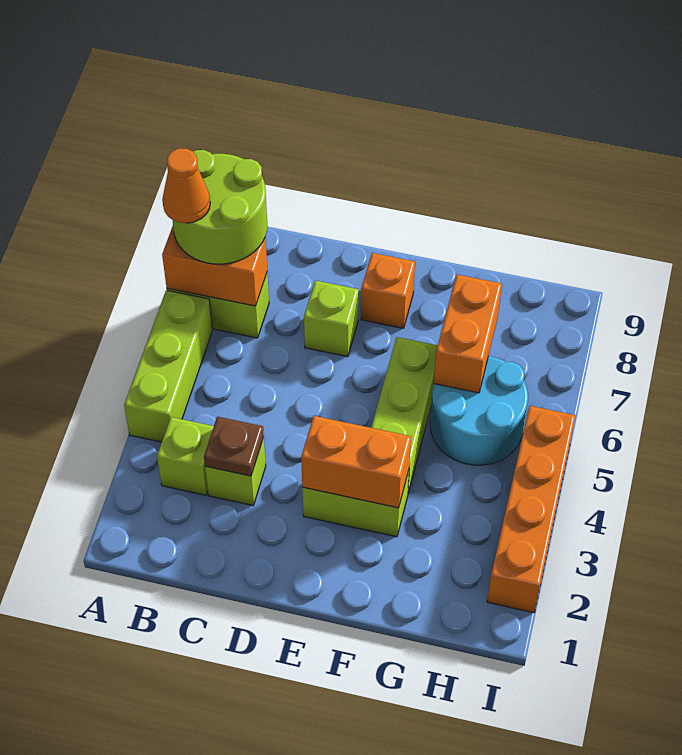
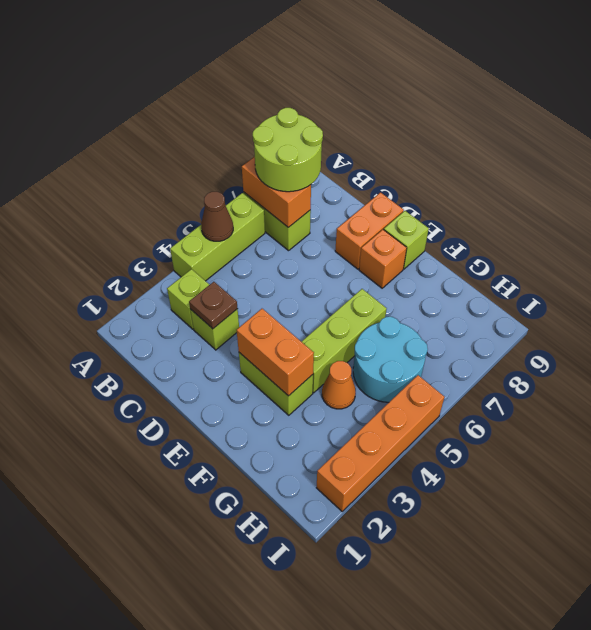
none -> brown 1x1 cone [201,192,233,241]
orange 1x1 cone [162,149,210,223] -> orange 1x1 cone moved to [322,361,356,409]
lime 1x1 brick [304,281,359,357] -> lime 1x1 brick moved to [384,211,429,269]
orange 1x2 brick [434,275,502,393] -> orange 1x2 brick moved to [335,193,404,269]

